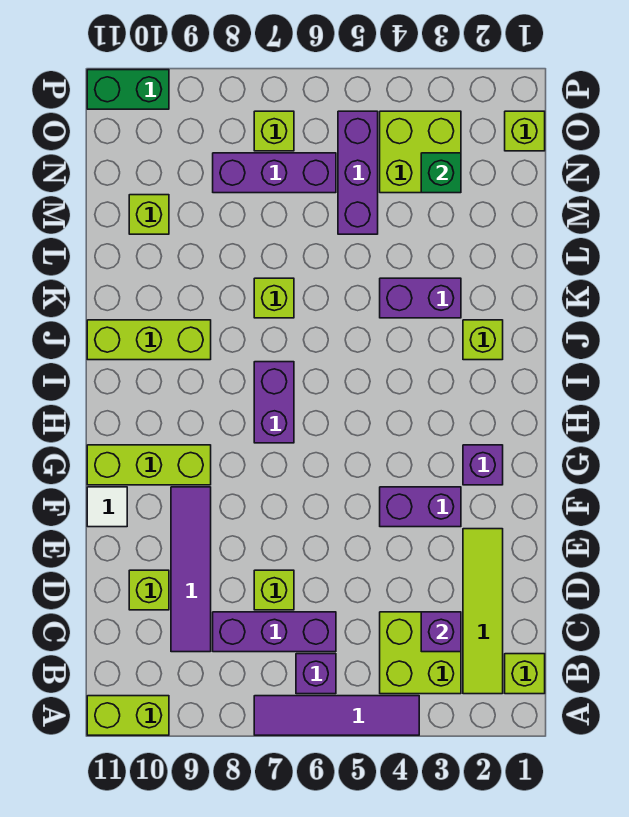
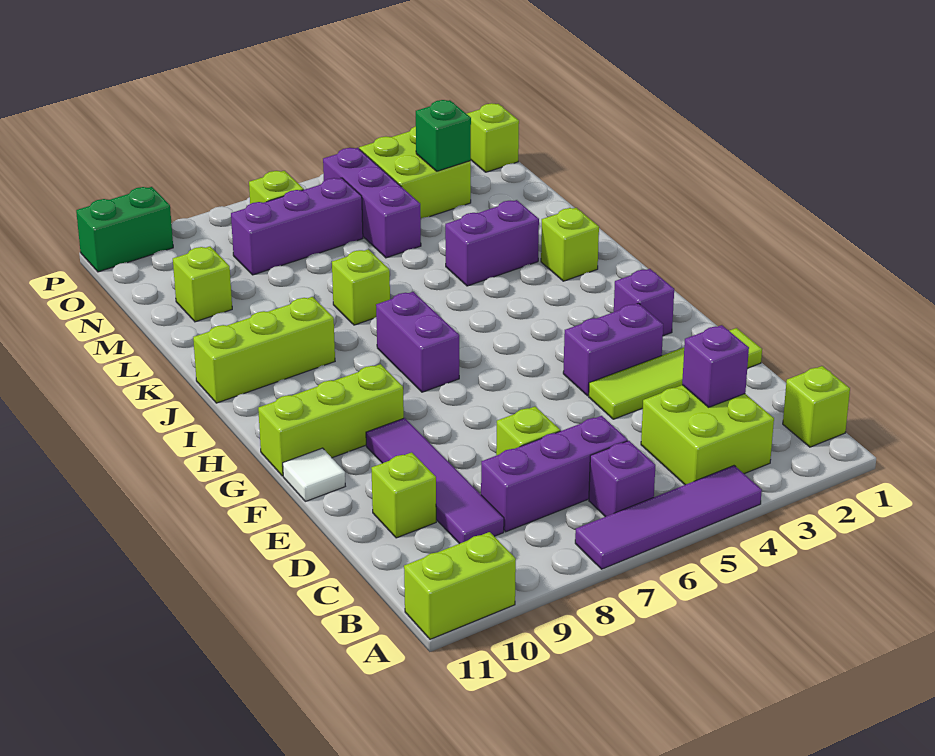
lime 1x4 tile [463,529,503,694] -> lime 1x4 tile turned to [589,328,762,419]

